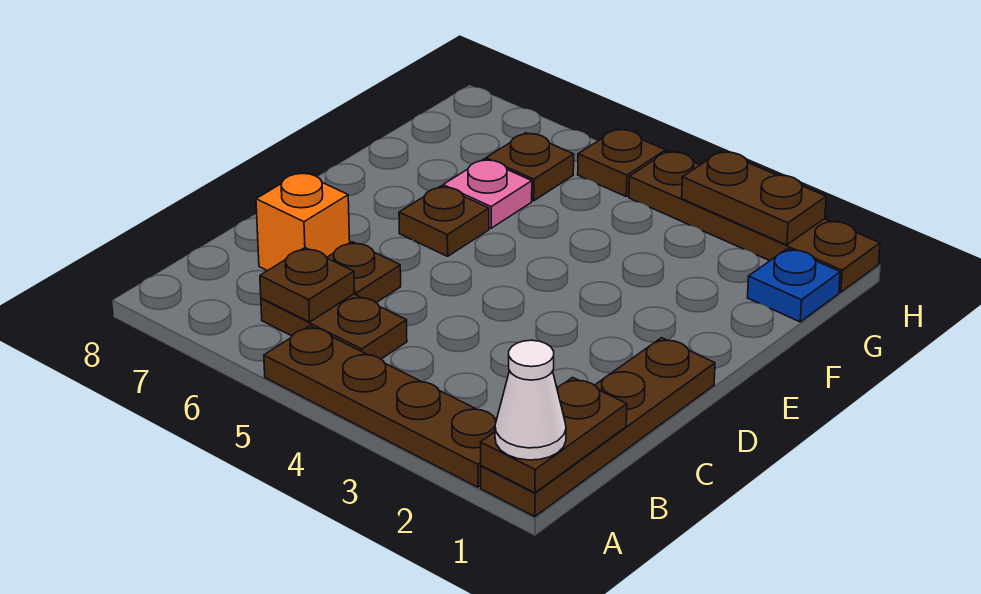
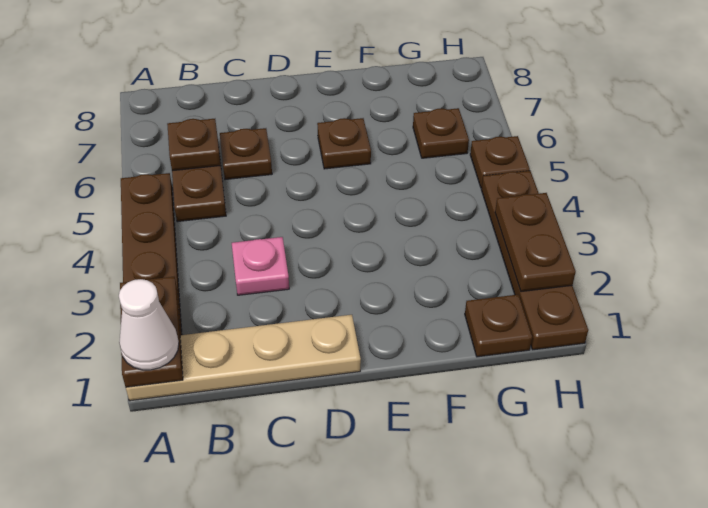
brown 1x4 plate [481,338,715,516] -> tan 1x4 plate [126,315,361,401]
brown 1x2 plate [480,377,627,493] -> brown 1x2 plate turned to [120,277,183,387]
orange 1x1 brick [256,172,350,271] -> none
pink 1x1 plate [443,159,532,228] -> pink 1x1 plate moved to [232,237,289,295]
blue 1x1 plate [747,249,840,322] -> brown 1x1 plate [465,294,532,357]

